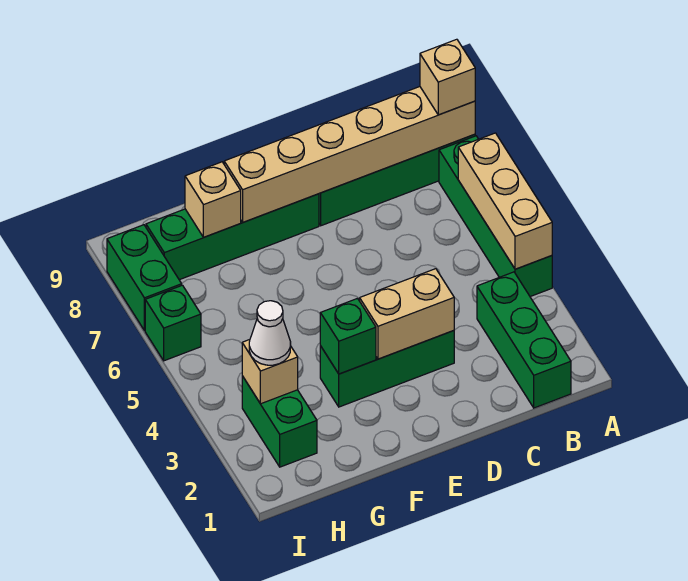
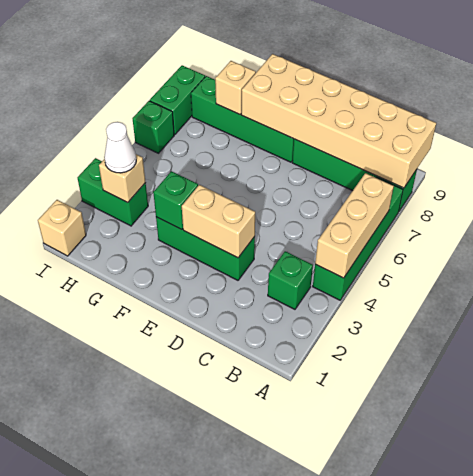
tan 1x6 brick [224,87,475,222] -> tan 2x6 brick [241,54,436,188]
tan 1x1 brick [420,39,475,115] -> tan 1x1 brick moved to [38,200,86,256]
green 1x3 brick [477,272,571,408] -> green 1x1 brick [268,251,313,309]
green 1x2 brick [242,376,317,467] -> green 1x2 brick turned to [78,158,148,226]

